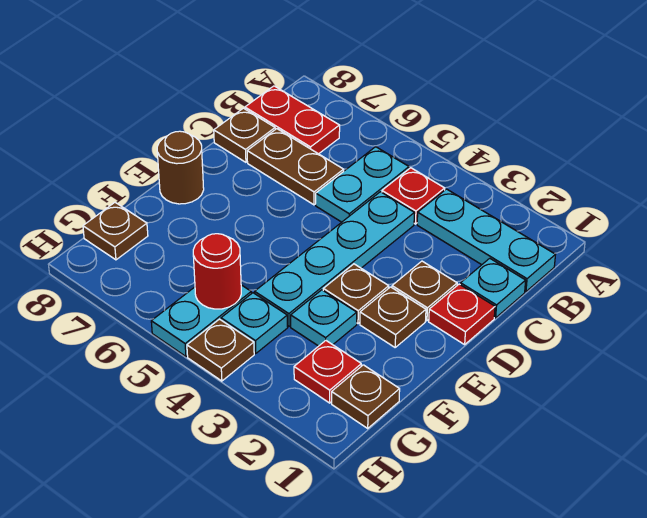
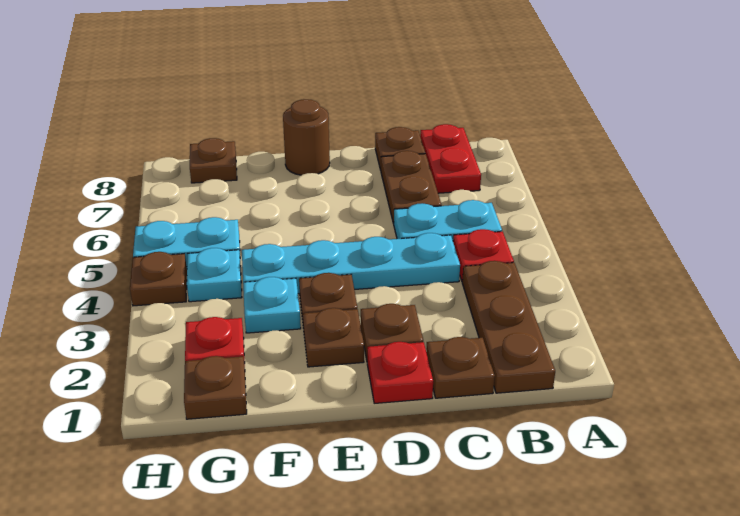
cyan 1x3 plate [417,189,555,292] -> brown 1x3 plate [462,261,555,393]
cyan 1x1 plate [460,258,526,318] -> brown 1x1 plate [426,337,495,398]
red 1x1 round brick [193,234,241,309] -> none

